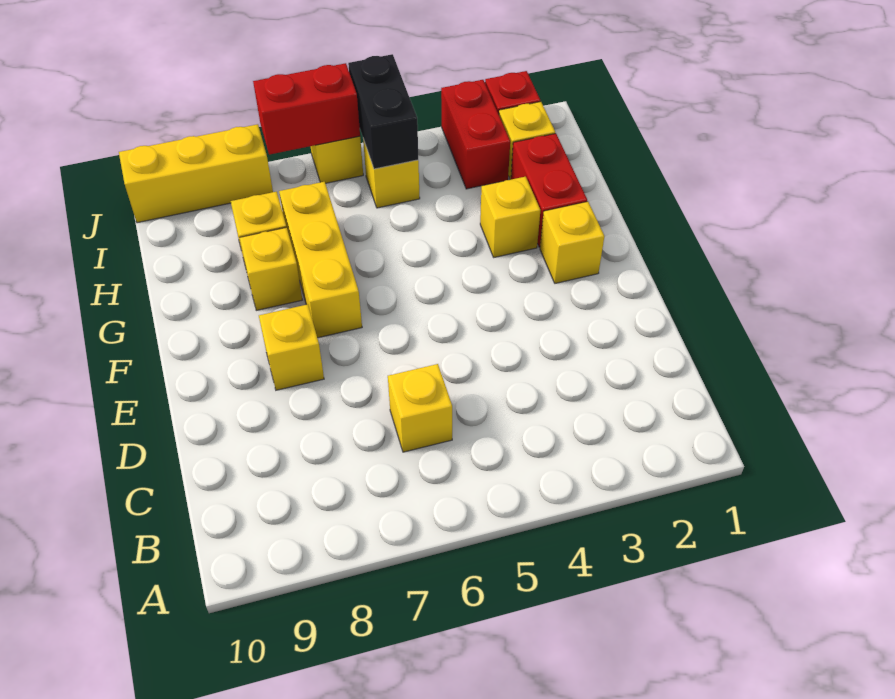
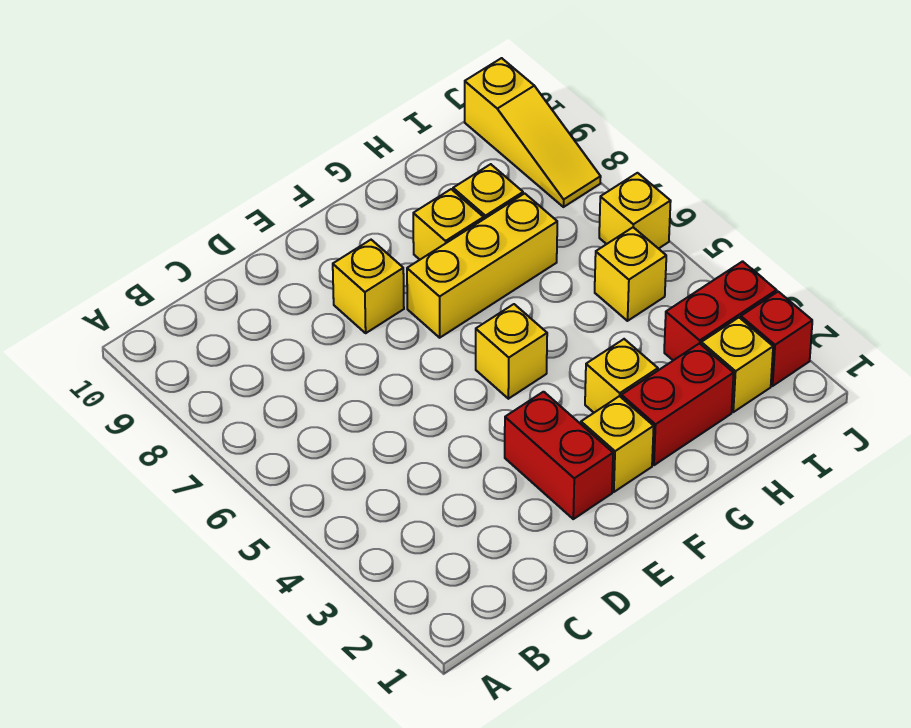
yellow 1x1 brick [388,364,452,452] -> yellow 1x1 brick moved to [476,304,547,399]
black 1x2 brick [348,54,418,169] -> none
red 1x2 brick [253,63,360,155] -> red 1x2 brick moved to [505,392,613,519]
yellow 1x3 brick [119,124,273,223] -> yellow 1x3 slope [465,58,601,207]

